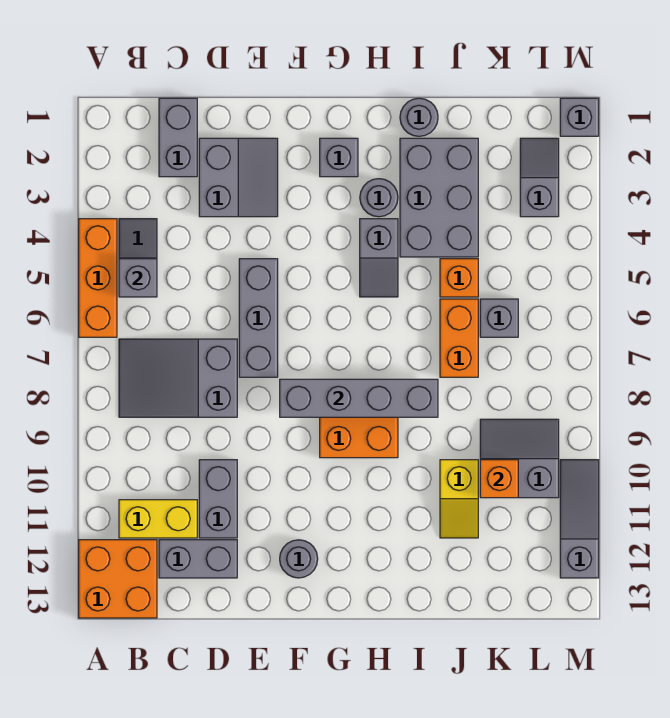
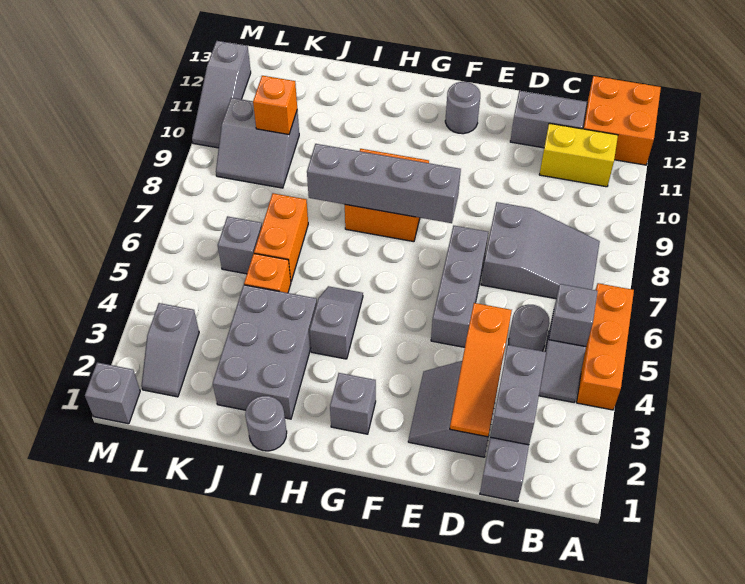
none -> orange 1x3 slope [450,303,512,437]
grey 1x2 brick [199,460,237,538] -> grey 1x2 brick moved to [490,345,546,445]
grey 1x1 round brick [360,179,398,217] -> grey 1x1 round brick moved to [509,305,550,351]
yellow 1x2 slope [440,460,478,538] -> none

